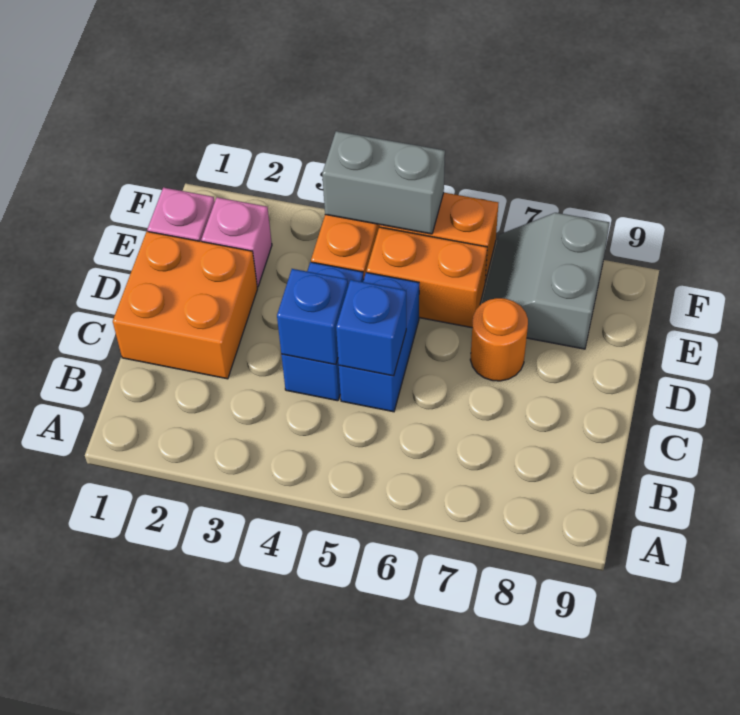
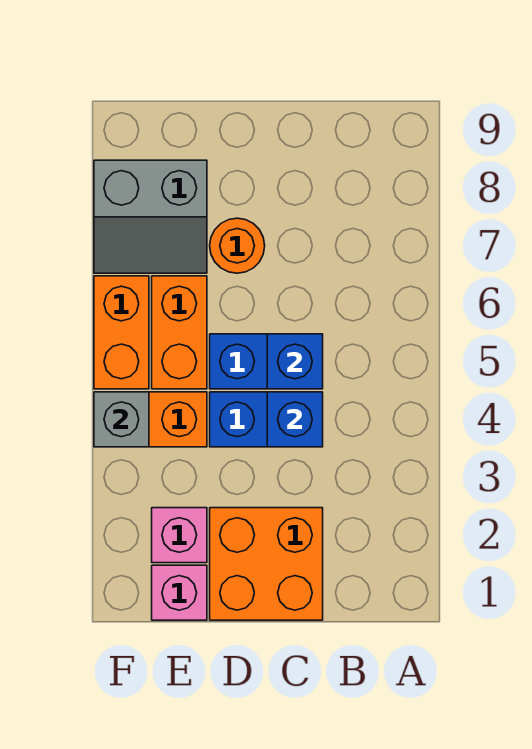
grey 1x2 brick [322,131,445,234] -> grey 1x1 brick [94,392,149,447]

